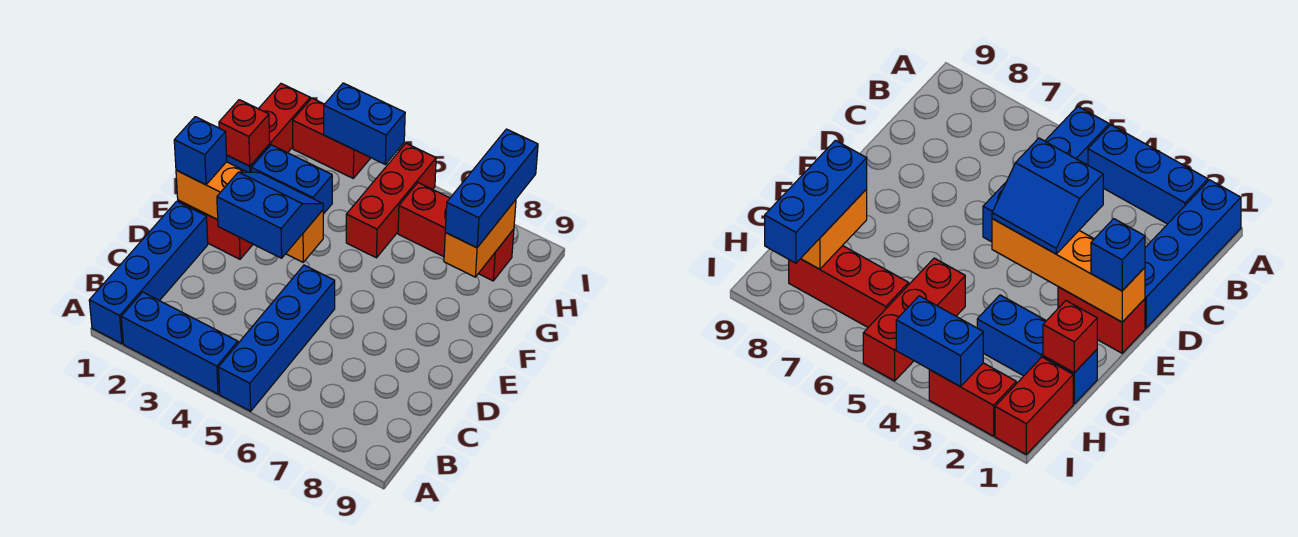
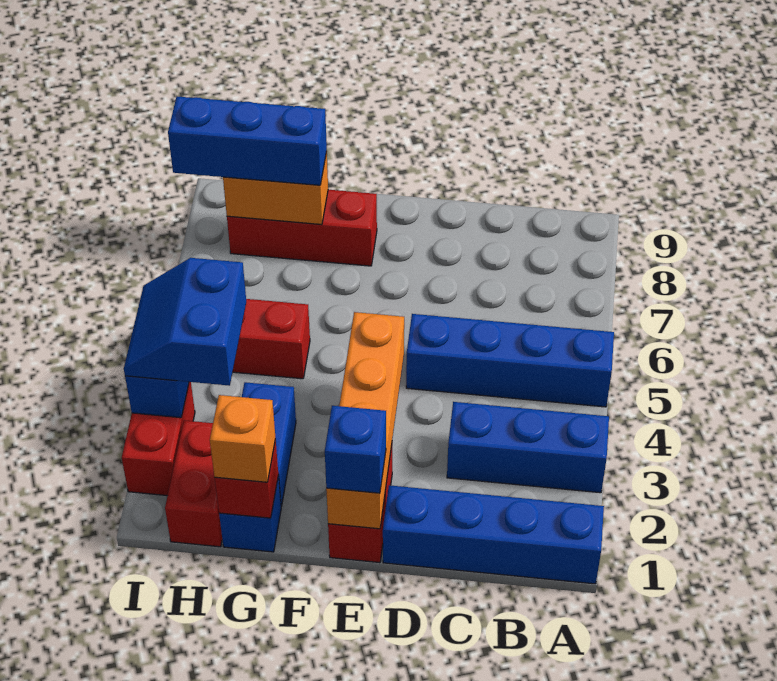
blue 1x3 brick [121,292,238,394] -> blue 1x3 brick turned to [447,402,609,493]
blue 2x2 slope [217,172,323,258] -> blue 2x2 slope moved to [124,258,246,386]
none -> orange 1x1 brick [210,395,275,482]
red 1x2 brick [259,84,310,153] -> red 1x2 brick turned to [165,420,222,547]
red 1x3 brick [398,183,514,281] -> red 1x3 brick turned to [227,190,377,266]

